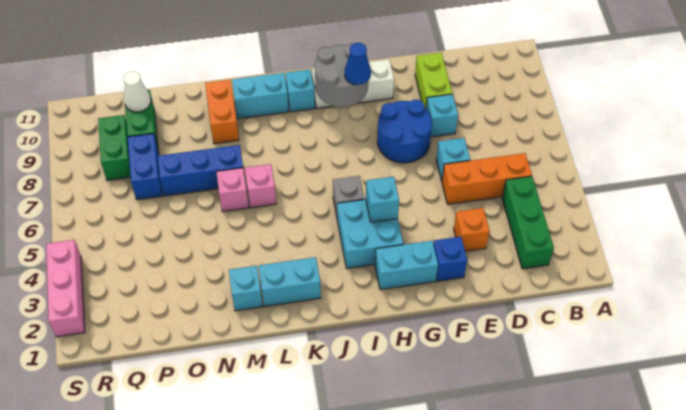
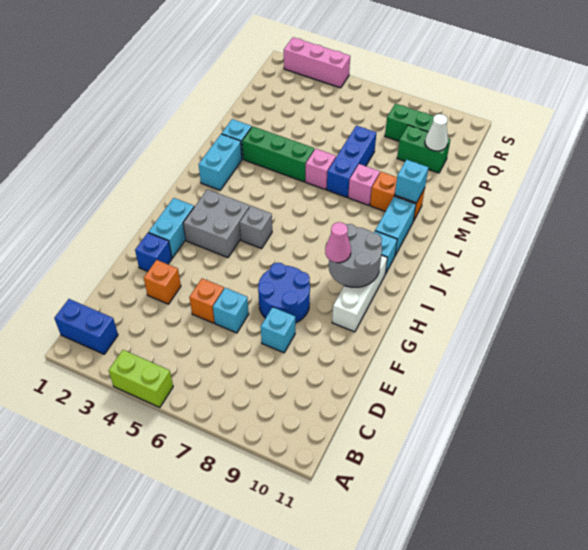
green 1x3 brick [502,176,554,269] -> green 1x3 brick moved to [242,126,315,182]
orange 1x3 brick [442,153,532,204] -> orange 1x1 brick [189,278,224,323]
lime 1x2 brick [415,53,452,109] -> lime 1x2 brick moved to [109,350,173,407]
cyan 2x2 brick [337,199,403,268] -> grey 2x2 brick [183,189,250,258]
cyan 1x1 brick [366,177,399,222] -> cyan 1x1 brick moved to [395,160,428,203]
blue 1x1 cone [345,43,371,85] -> pink 1x1 cone [325,222,351,263]
pink 1x1 brick [245,164,276,208] -> pink 1x1 brick moved to [348,164,380,205]
blue 1x2 brick [128,133,163,200] -> blue 1x2 brick moved to [54,299,118,354]

